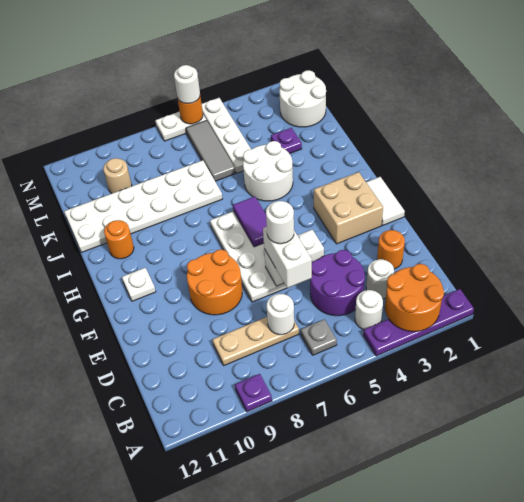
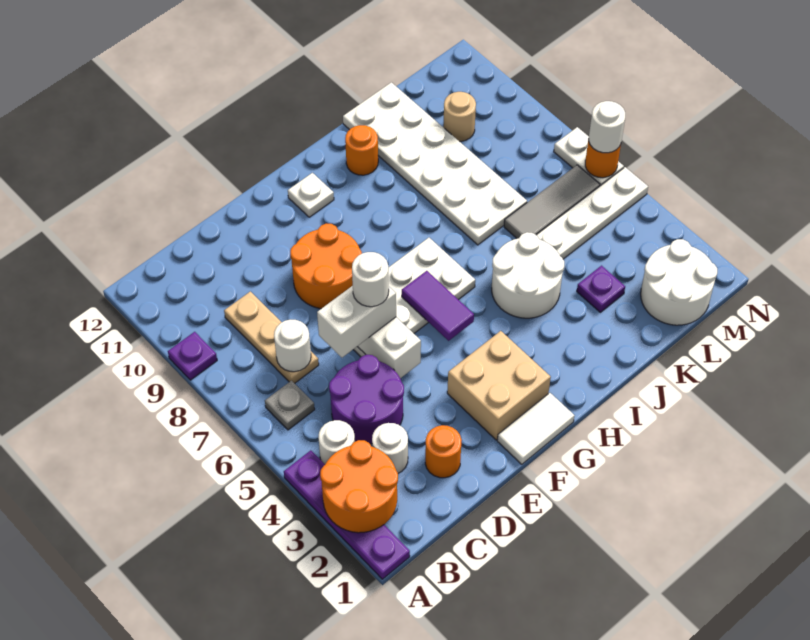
purple 1x2 tile [233,197,267,247] -> purple 1x2 tile turned to [402,271,474,341]

